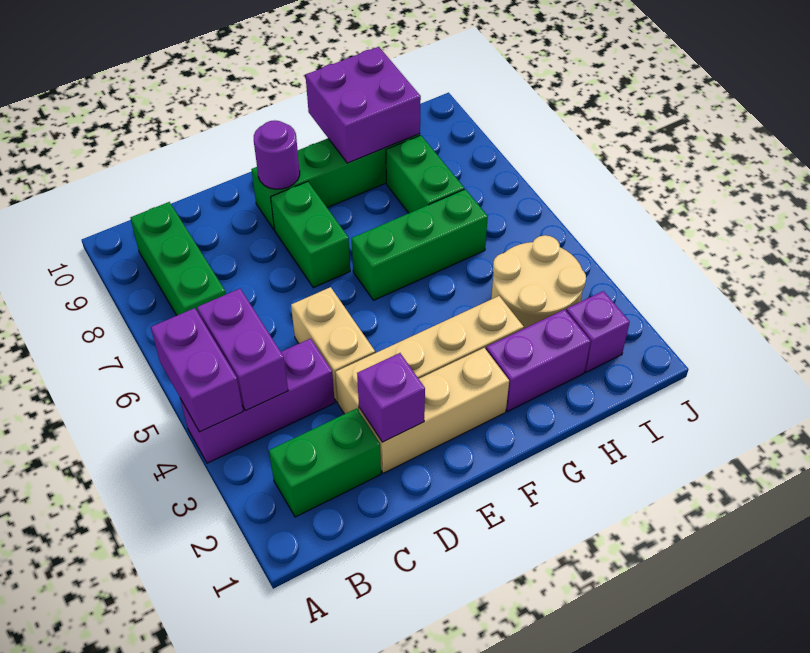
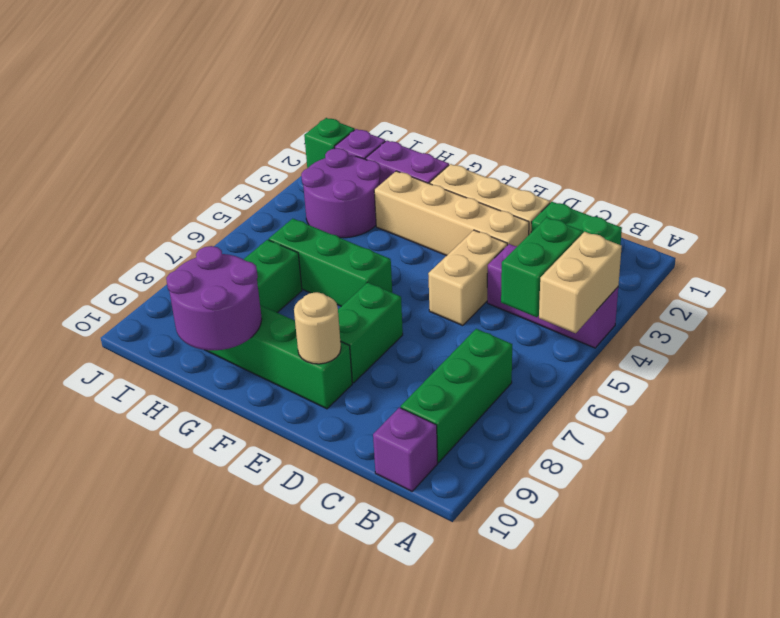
purple 1x2 brick [151,308,243,432] -> tan 1x2 brick [539,232,622,333]
purple 1x2 brick [197,289,288,411] -> green 1x2 brick [501,217,583,317]
purple 1x1 brick [357,353,425,442] -> purple 1x1 brick moved to [373,407,437,491]
purple 1x1 round brick [254,120,300,189] -> tan 1x1 round brick [294,292,341,364]
purple 2x2 brick [306,47,421,163] -> purple 2x2 round brick [166,246,262,350]
tan 2x2 round brick [491,235,586,328] -> purple 2x2 round brick [301,148,380,238]
none -> green 1x1 brick [304,118,355,168]

